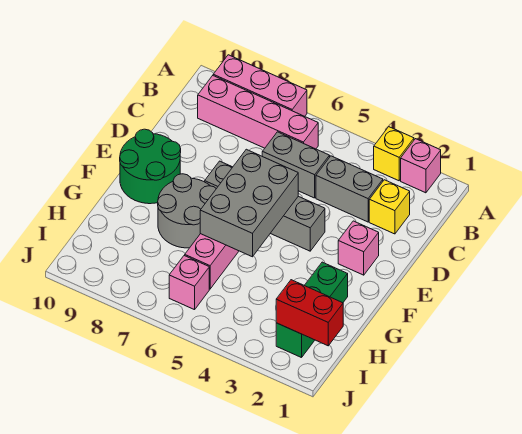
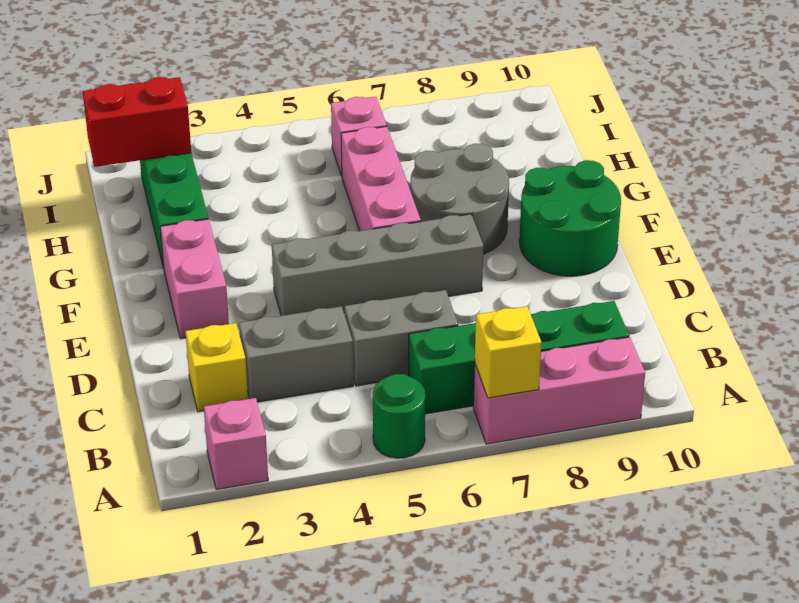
yellow 1x1 brick [374,127,414,181] -> yellow 1x1 brick moved to [475,306,542,398]
none -> green 1x1 round brick [373,374,425,458]
pink 1x4 brick [198,76,318,149] -> green 1x4 brick [409,301,629,414]
pink 1x1 brick [338,221,379,275] -> pink 1x2 brick [160,219,229,339]
grey 2x3 brick [200,149,298,257] -> none

